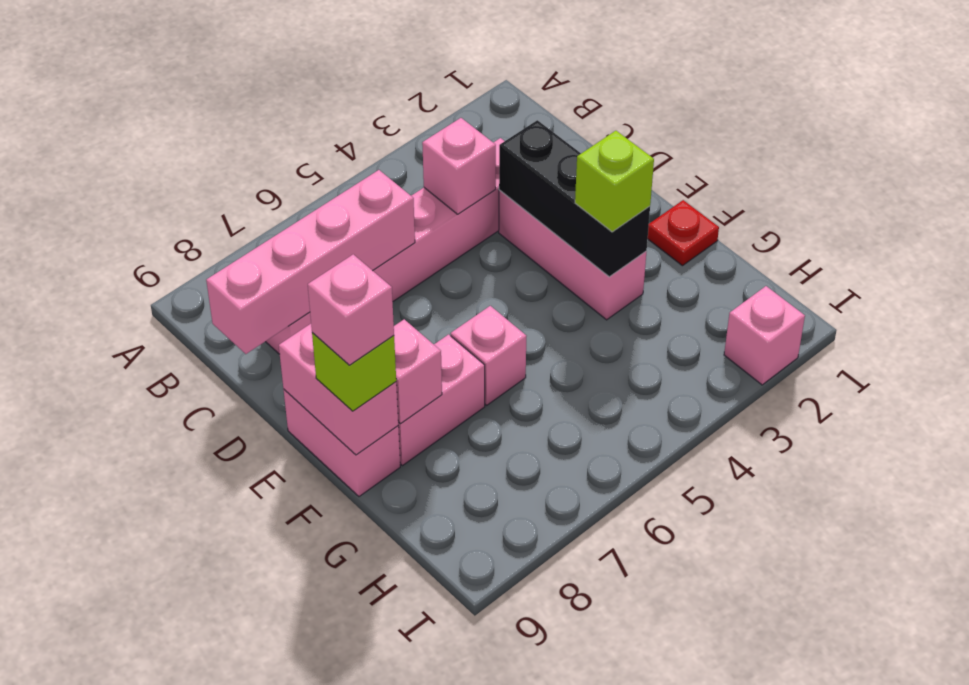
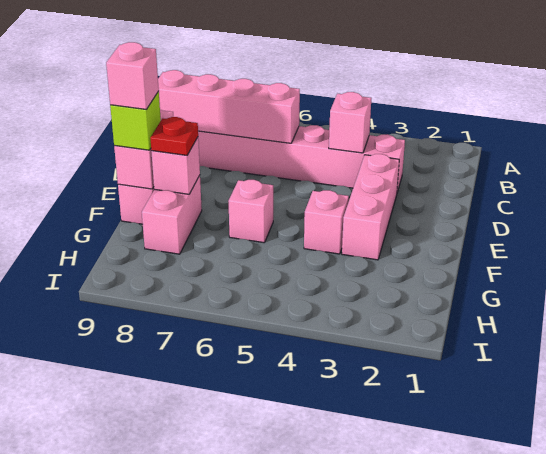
black 1x3 brick [499,120,650,277] -> none
red 1x1 plate [648,200,719,266] -> red 1x1 plate moved to [150,117,198,155]
lime 1x1 brick [575,131,654,232] -> none
pink 1x2 brick [398,334,485,466] -> pink 1x2 brick turned to [142,175,202,254]
pink 1x1 brick [724,286,805,385] -> pink 1x1 brick moved to [304,190,349,254]

